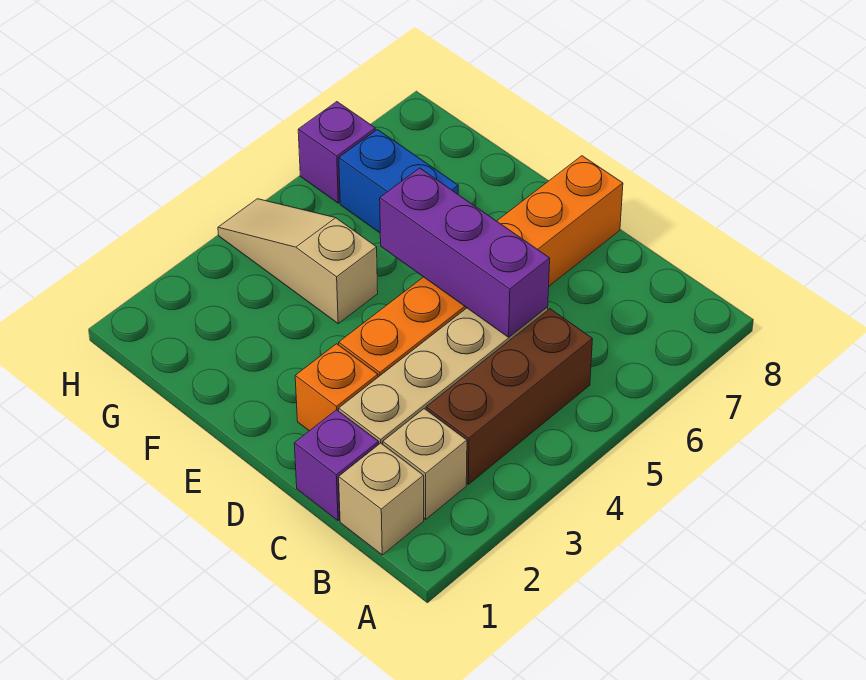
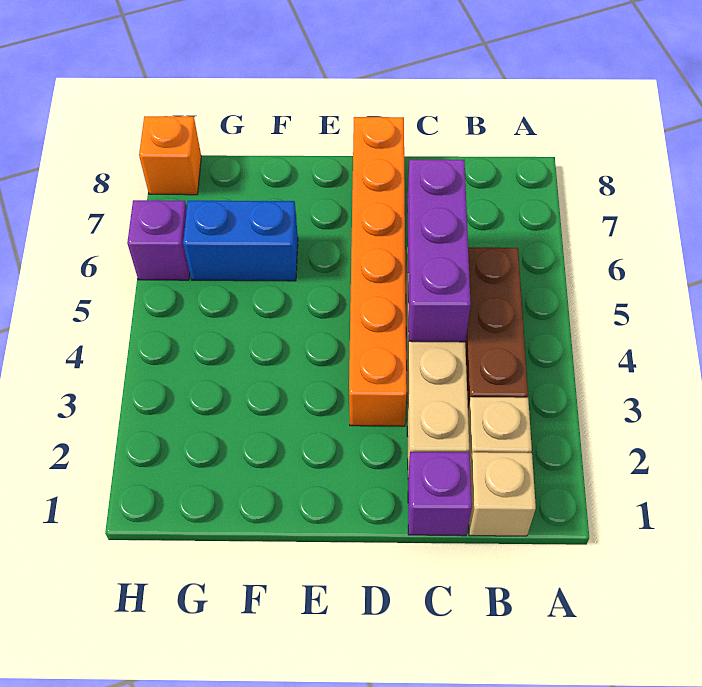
purple 1x3 brick [380,168,550,337] -> purple 1x3 brick turned to [407,160,471,342]
orange 1x1 brick [295,344,378,431] -> orange 1x1 brick moved to [139,116,201,195]
tan 1x3 slope [218,199,378,324] -> none

